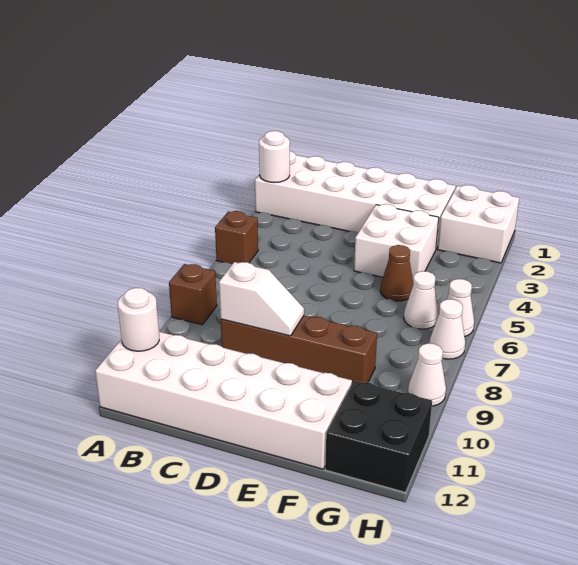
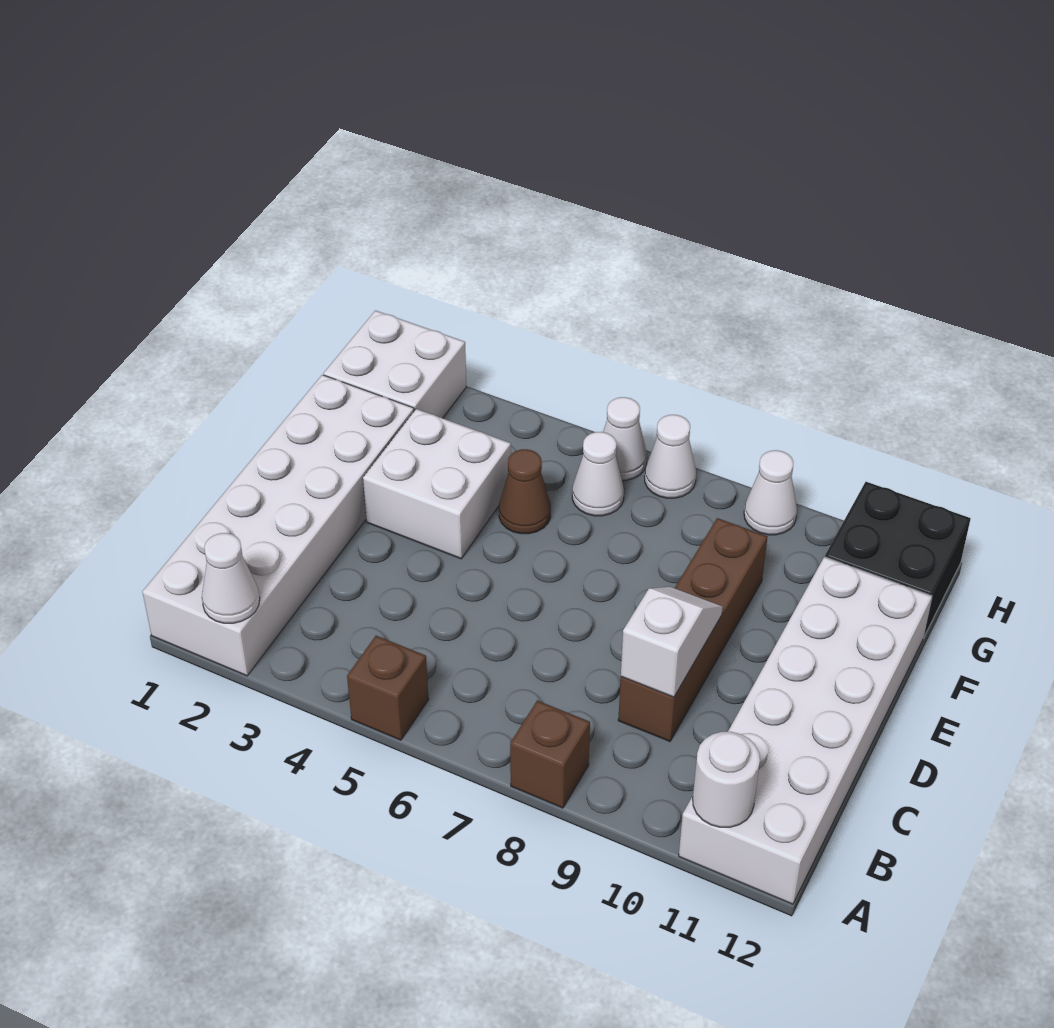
white 1x1 round brick [259,131,290,183] -> white 1x1 cone [202,533,260,623]

